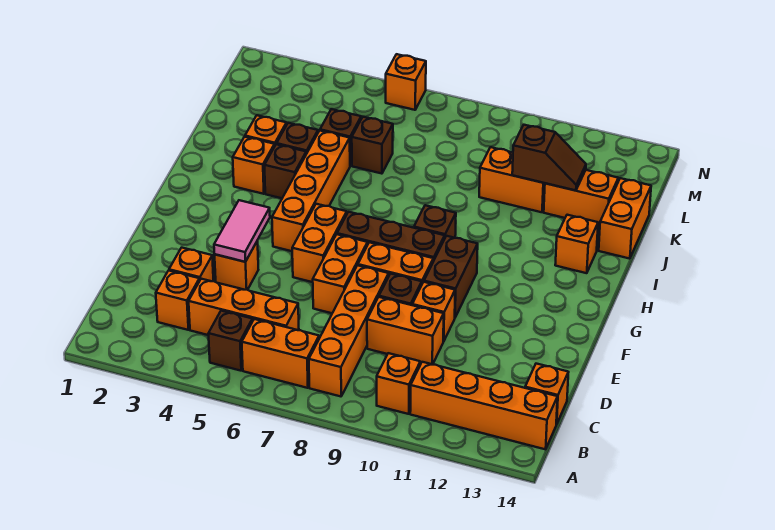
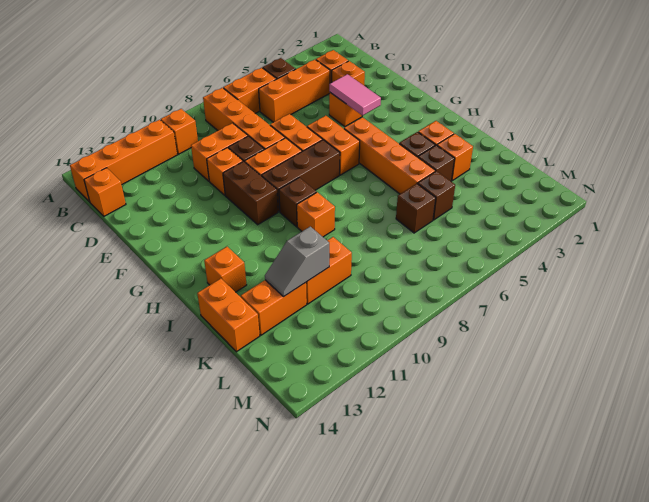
brown 1x2 slope [512,125,586,191] -> grey 1x2 slope [265,227,329,297]
orange 1x1 brick [386,54,426,110] -> orange 1x1 brick moved to [297,192,335,237]

